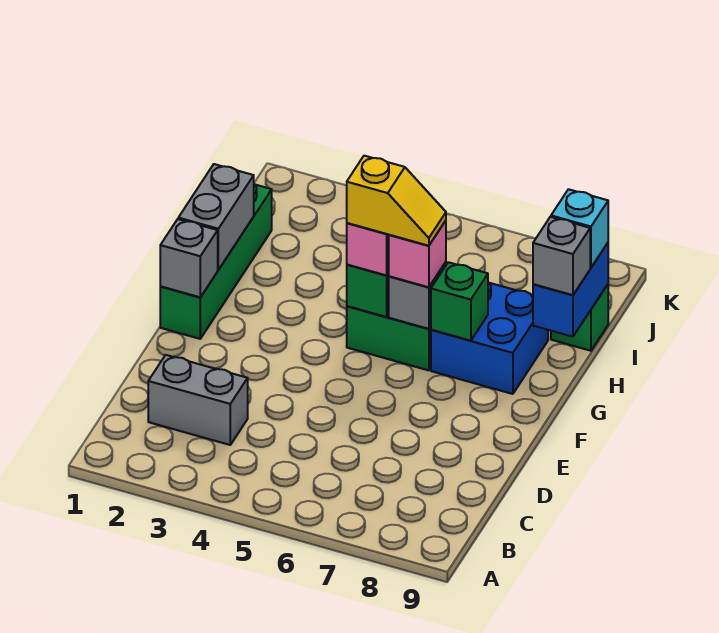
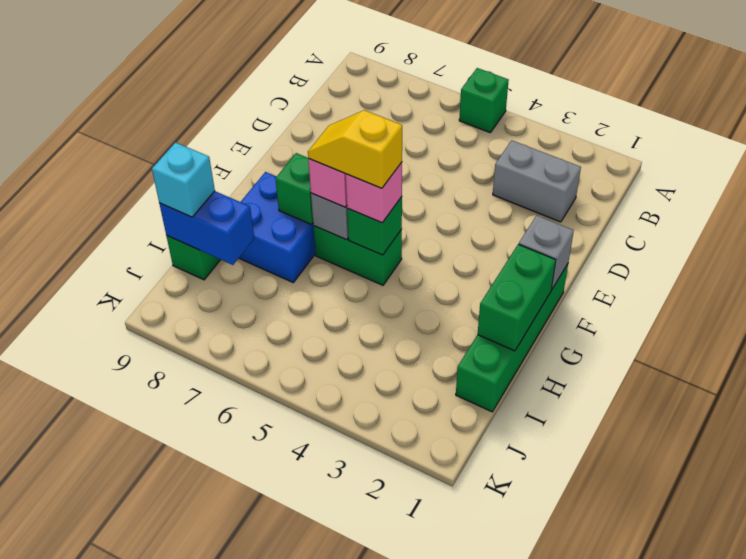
none -> green 1x1 brick [459,68,509,133]
grey 1x2 brick [178,164,254,270] -> green 1x2 brick [478,244,556,351]
blue 1x2 brick [533,243,608,337] -> blue 1x2 brick turned to [159,191,254,265]
grey 1x1 brick [533,217,590,295] -> none

